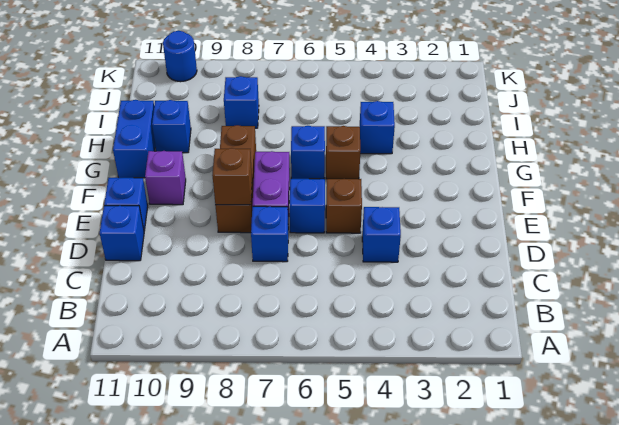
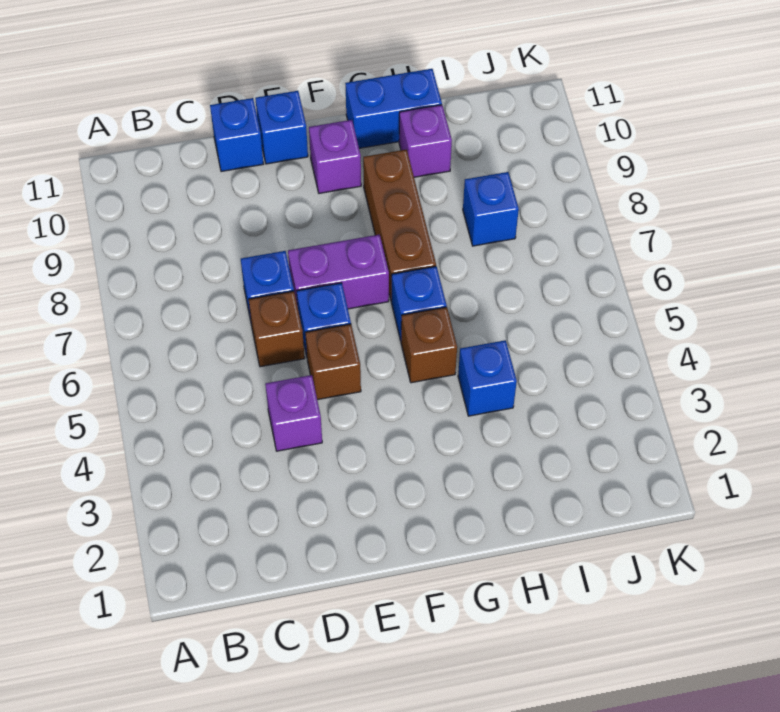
blue 1x1 brick [362,207,401,262] -> purple 1x1 brick [265,375,322,451]
brown 1x3 brick [215,125,256,233] -> brown 1x3 brick turned to [363,149,436,301]
brown 1x1 brick [212,148,252,205] -> brown 1x1 brick moved to [249,291,305,367]
blue 1x1 brick [152,100,191,153] -> purple 1x1 brick [399,105,452,177]
blue 1x1 round brick [163,31,197,82] -> none

